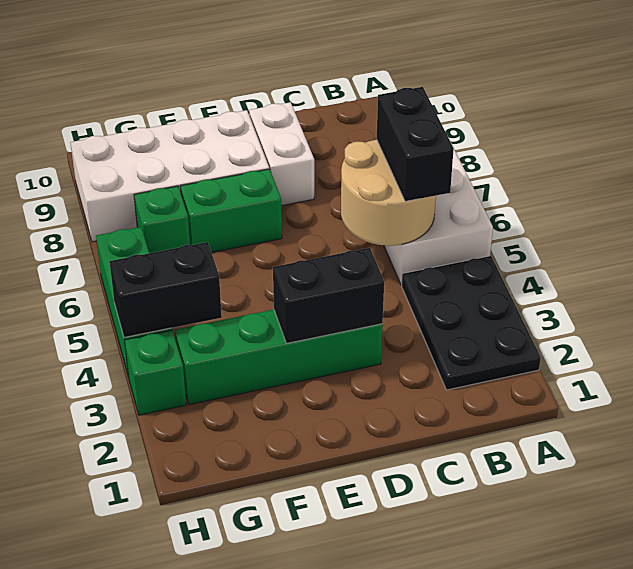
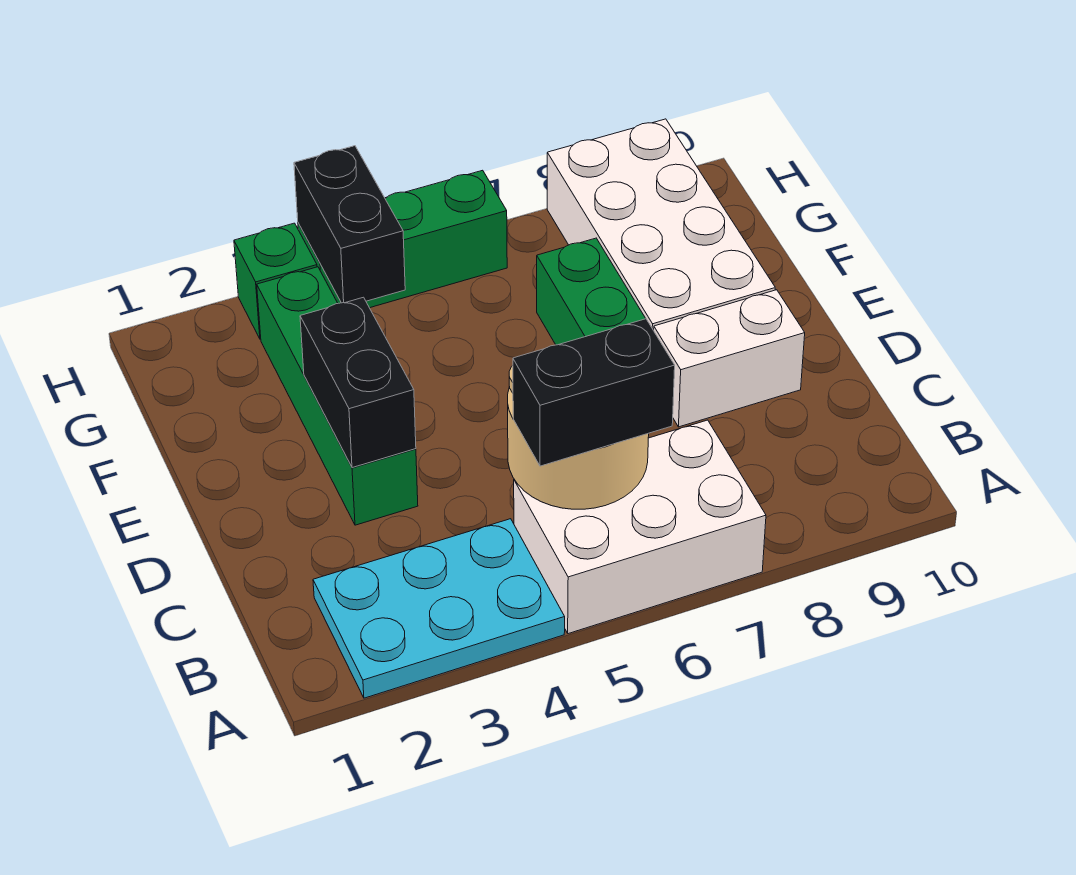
black 2x3 plate [402,256,541,390] -> cyan 2x3 plate [313,519,565,698]
green 1x1 brick [134,186,190,253] -> none

